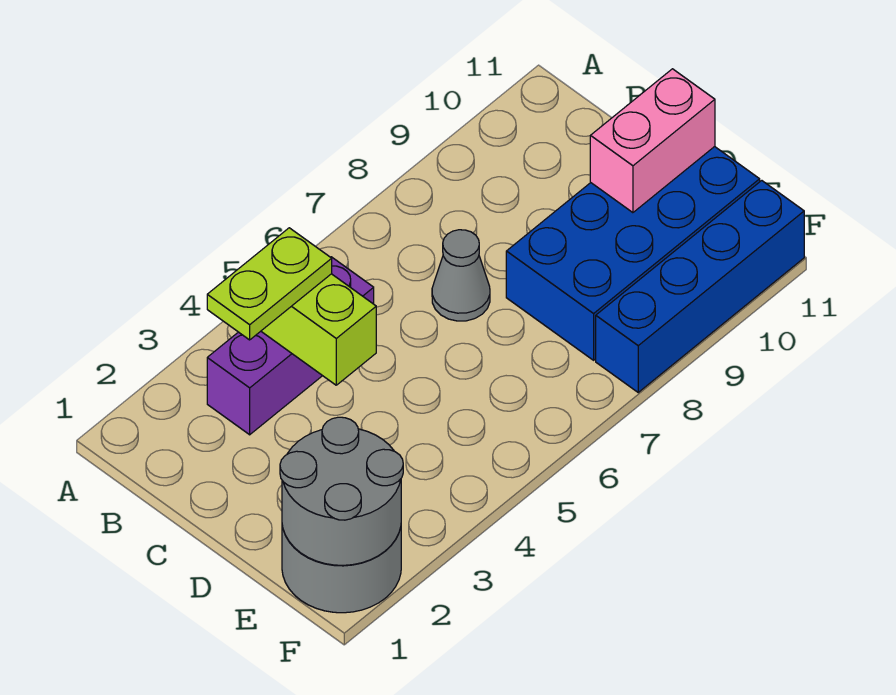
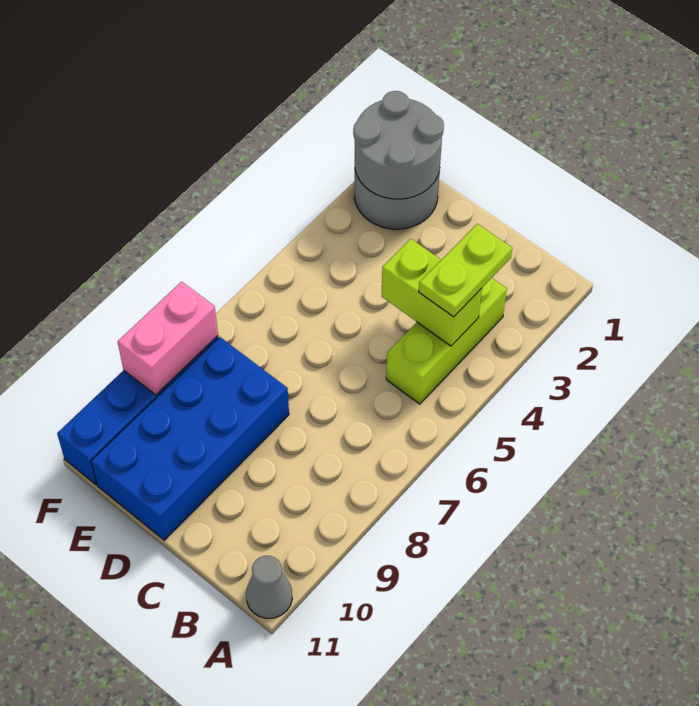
purple 1x3 brick [207,257,374,435] -> lime 1x3 brick [386,278,507,404]
grey 1x1 cone [432,230,490,321] -> grey 1x1 cone moved to [246,556,292,618]
pink 1x2 brick [590,69,715,213] -> pink 1x2 brick moved to [118,282,218,395]

